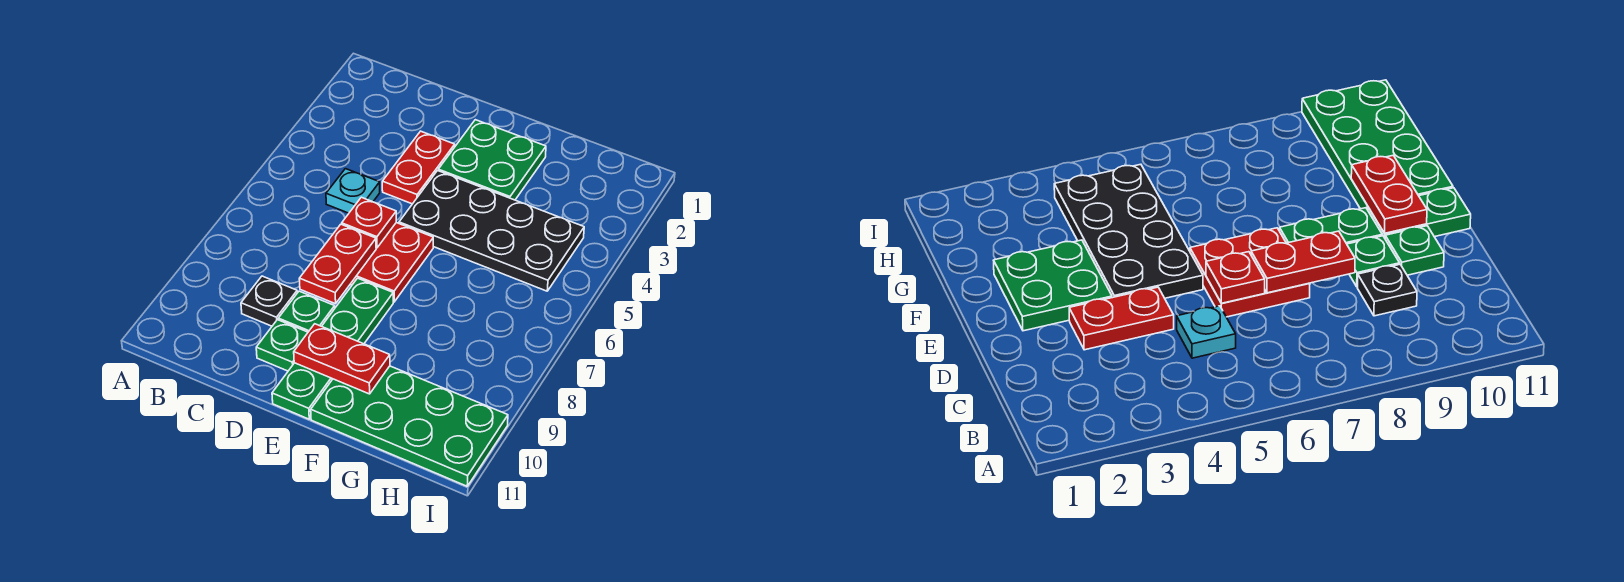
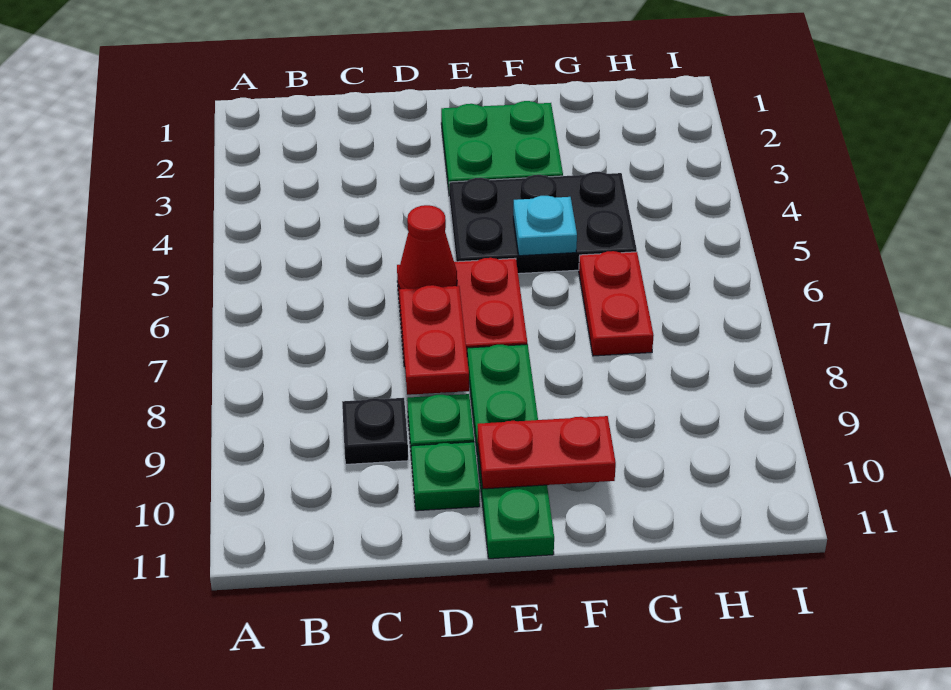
cyan 1x1 plate [326,169,380,213] -> cyan 1x1 plate moved to [513,196,577,256]
red 1x2 plate [382,131,455,204] -> red 1x2 plate moved to [579,251,654,356]
red 1x1 plate [342,197,396,248] -> red 1x1 cone [398,205,457,289]
black 2x4 plate [399,171,584,291] -> black 2x3 plate [449,172,637,274]
green 2x4 plate [311,366,508,486] -> none

